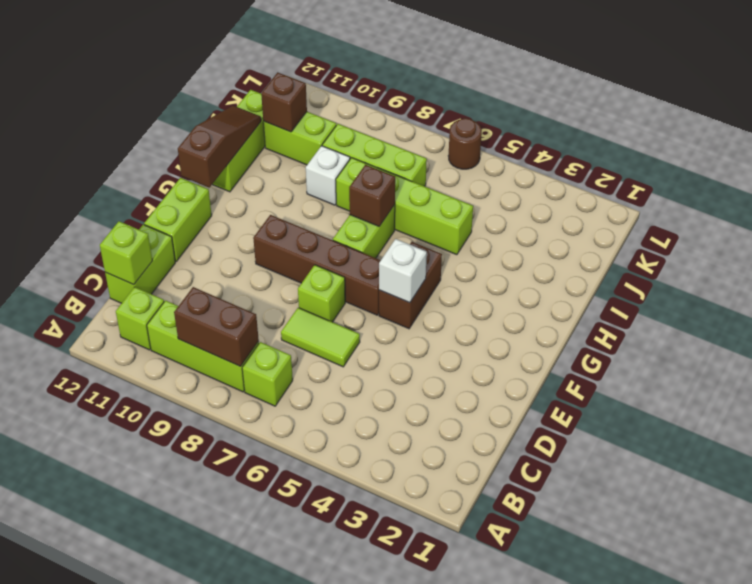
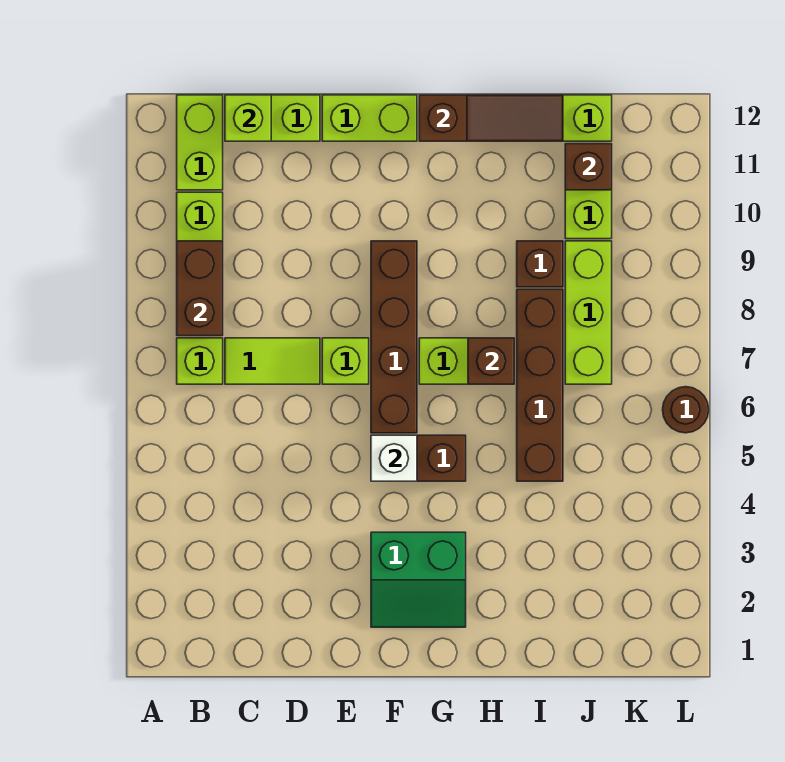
lime 1x1 brick [116,287,164,350] -> lime 1x2 brick [177,95,223,190]
lime 1x2 tile [281,308,360,367] -> lime 1x2 tile turned to [225,338,320,384]
none -> green 2x2 slope [371,532,466,627]
lime 1x4 brick [336,158,473,255] -> brown 1x4 brick [517,289,563,481]
white 1x1 brick [306,146,350,205] -> brown 1x1 brick [517,241,563,287]

